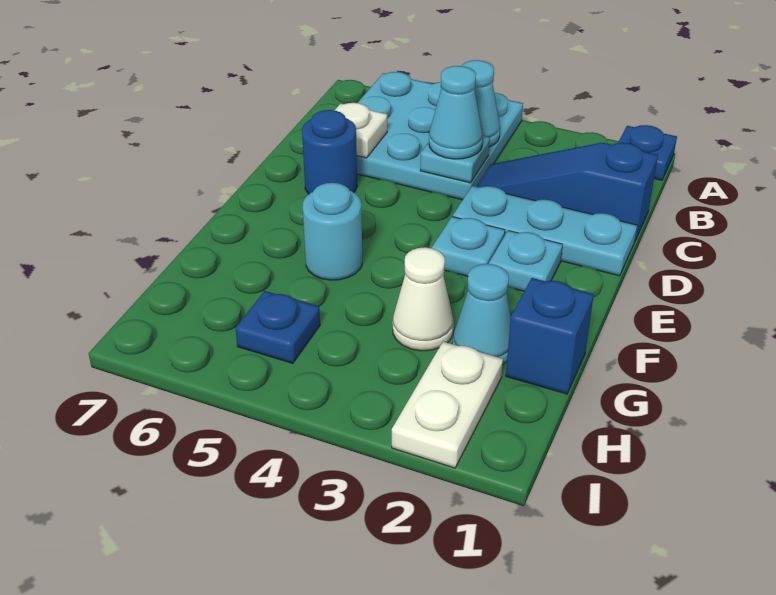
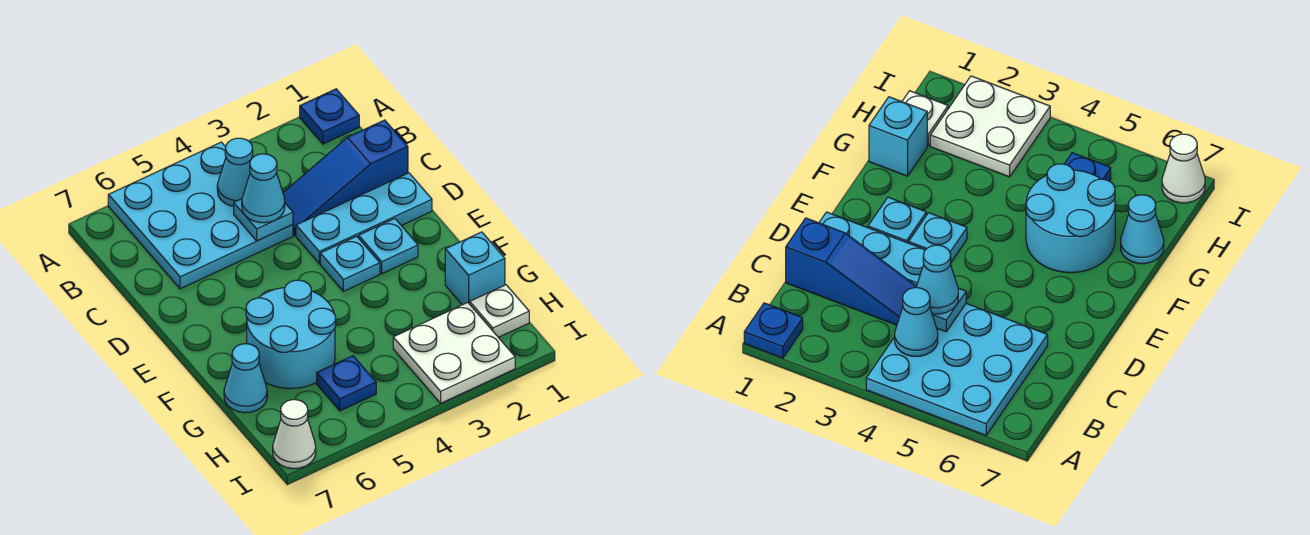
white 1x1 plate [334,103,387,158] -> white 1x1 plate moved to [470,285,529,337]
blue 1x1 round brick [302,110,357,194] -> none
cyan 1x1 round brick [303,183,362,280] -> cyan 2x2 round brick [246,280,336,389]
blue 1x1 brick [506,278,594,394] -> cyan 1x1 brick [445,232,505,305]
cyan 1x1 cone [452,264,511,364] -> cyan 1x1 cone moved to [224,344,267,413]
white 1x1 cone [393,247,454,351] -> white 1x1 cone moved to [273,400,316,469]
white 1x2 plate [392,342,503,468] -> white 2x2 plate [393,303,515,403]

